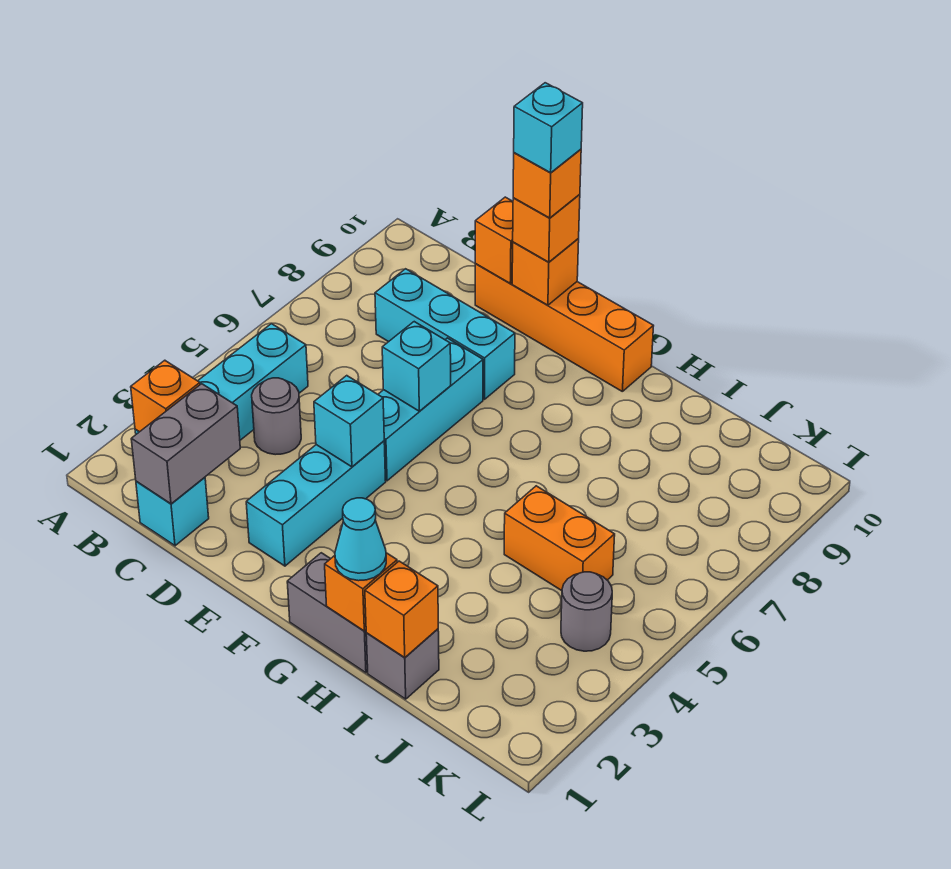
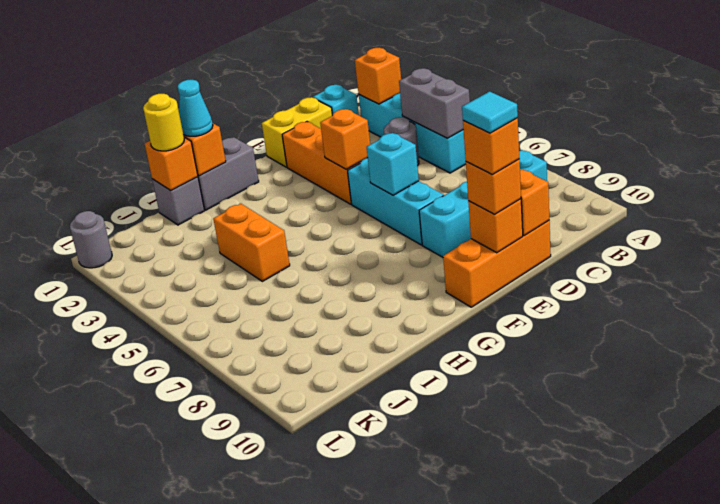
grey 1x2 brick [131,384,240,504] -> grey 1x2 brick moved to [399,68,470,138]
cyan 1x3 brick [375,269,515,399] -> cyan 1x4 brick [419,150,547,257]
none -> yellow 1x2 brick [262,97,332,167]
orange 1x4 brick [475,264,653,391] -> orange 1x3 brick [443,220,551,307]
cyan 1x3 brick [246,441,386,566] -> orange 1x3 brick [282,122,360,204]
cyan 1x1 brick [314,376,384,467] -> orange 1x1 brick [320,109,370,169]
cyan 1x1 brick [514,83,583,173] -> cyan 1x1 tile [462,91,518,133]
none -> yellow 1x1 round brick [143,94,184,151]
orange 1x2 brick [504,486,615,591] -> orange 1x2 brick turned to [213,204,290,281]
grey 1x1 round brick [561,572,612,651] -> grey 1x1 round brick moved to [70,211,112,268]

